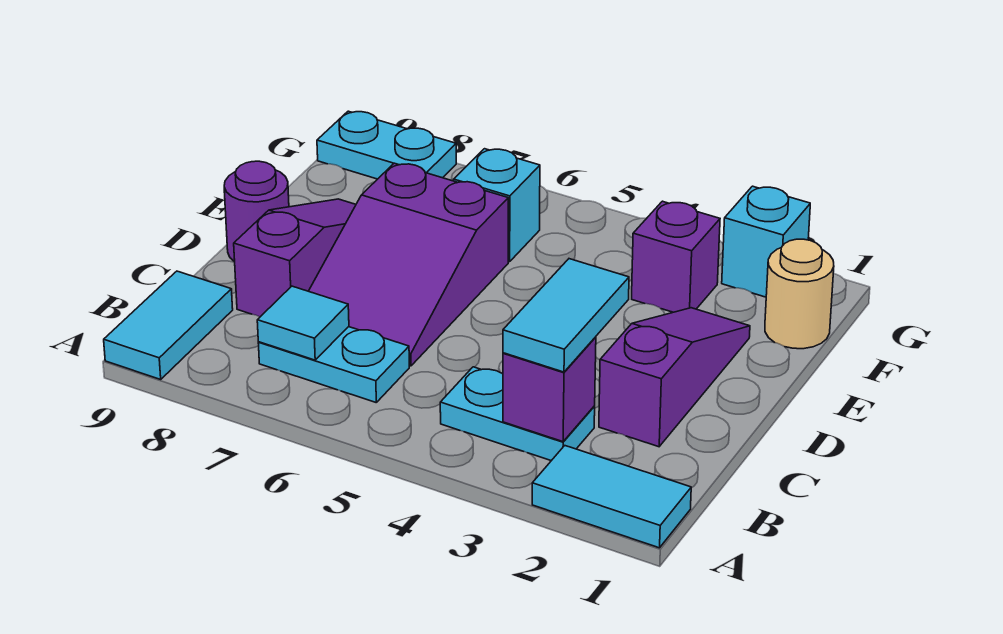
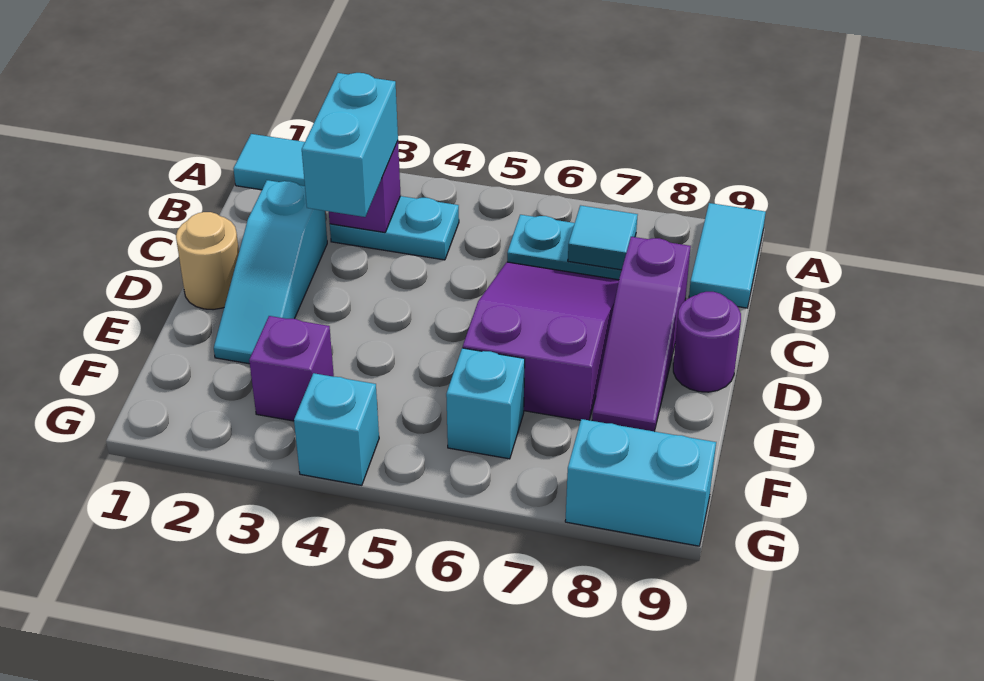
cyan 1x2 tile [503,259,629,372] -> cyan 1x2 brick [302,73,398,217]
purple 1x3 slope [599,308,750,447] -> cyan 1x3 slope [214,180,327,364]
tan 1x1 round brick [765,239,834,349] -> tan 1x1 round brick moved to [176,212,239,310]
cyan 1x1 brick [722,186,810,297] -> cyan 1x1 brick moved to [294,373,379,485]
cyan 1x2 plate [317,111,456,179] -> cyan 1x2 brick [565,419,716,546]

